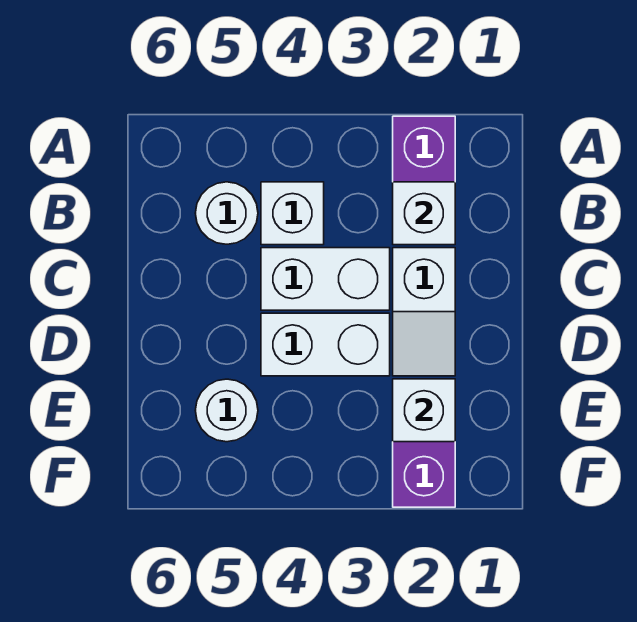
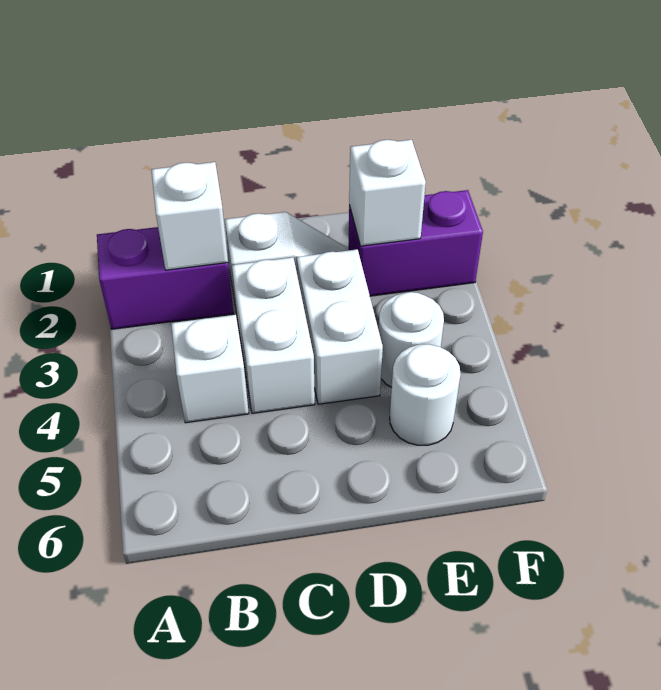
white 1x1 round brick [195,182,258,244] -> white 1x1 round brick moved to [378,292,444,387]

